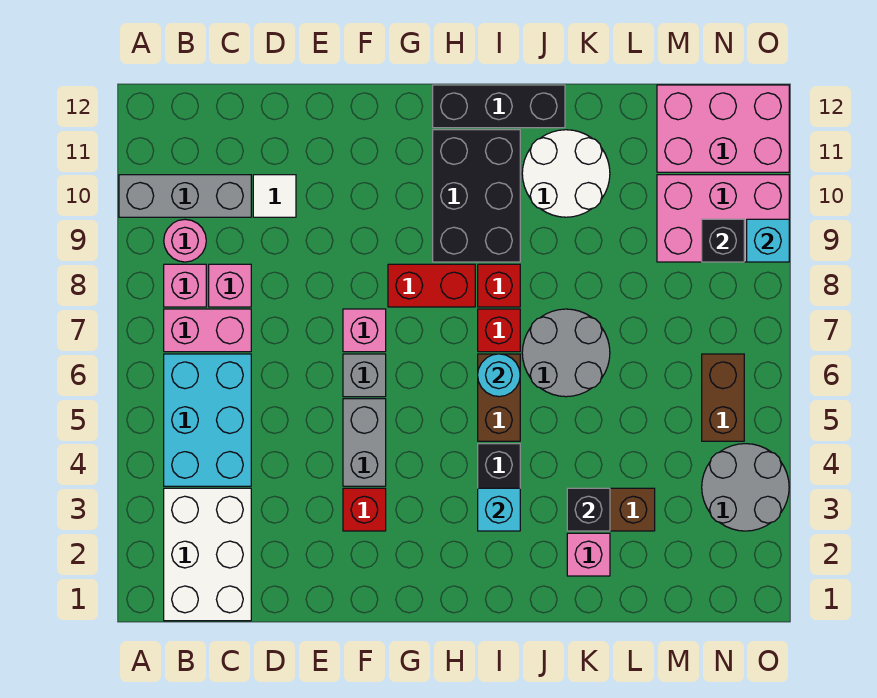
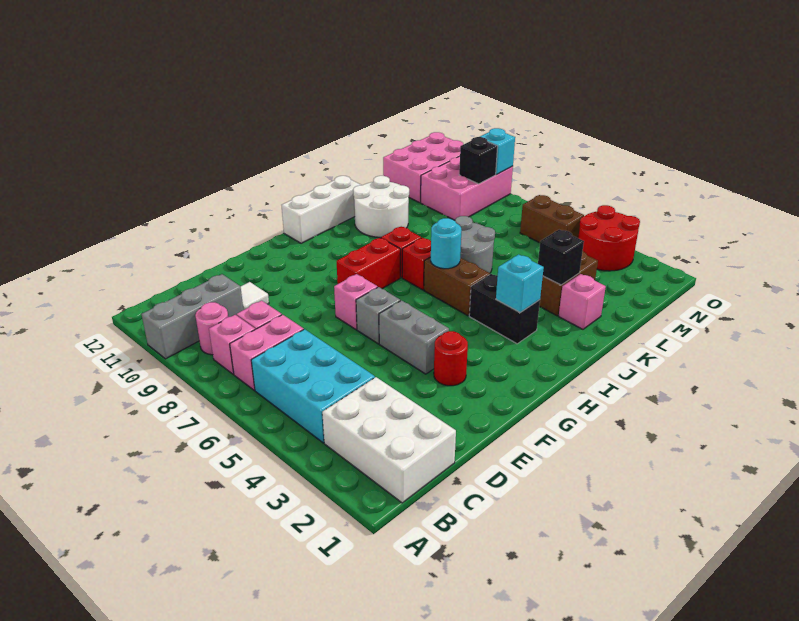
red 1x1 brick [343,488,386,531] -> red 1x1 round brick [434,331,468,386]
black 2x3 brick [433,130,520,262] -> none
black 1x3 brick [433,85,565,128] -> white 1x3 brick [282,176,361,243]
grey 2x2 round brick [702,444,789,531] -> red 2x2 round brick [578,205,640,271]

